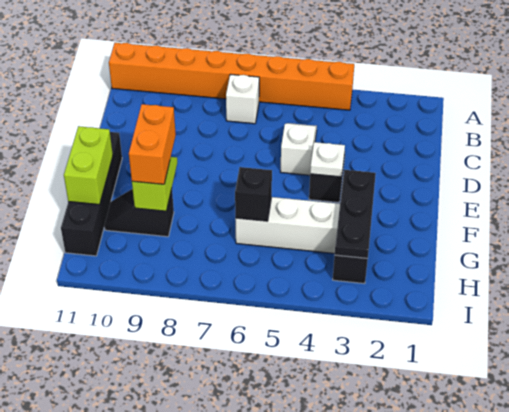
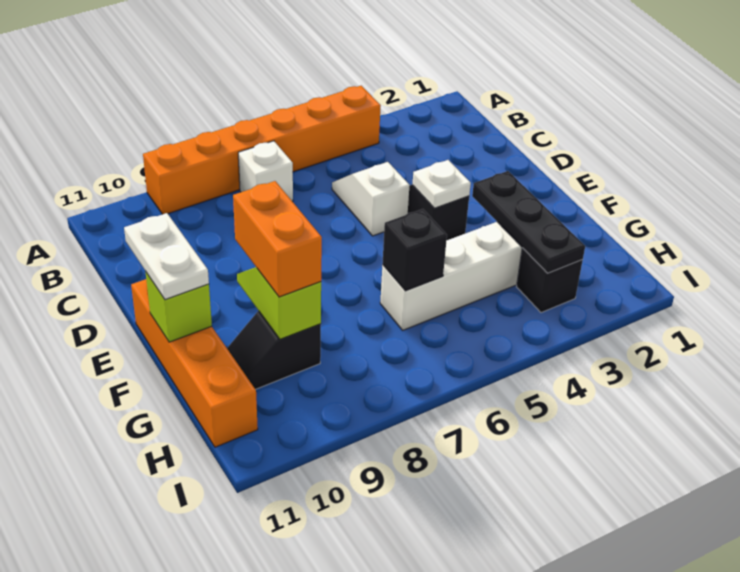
orange 1x8 brick [109,43,354,110] -> orange 1x6 brick [143,86,381,214]
black 1x4 brick [61,132,122,256] -> orange 1x4 brick [131,279,258,447]
none -> white 1x2 plate [124,213,209,300]
lime 1x2 brick [64,126,113,205] -> lime 1x1 brick [146,273,212,342]

